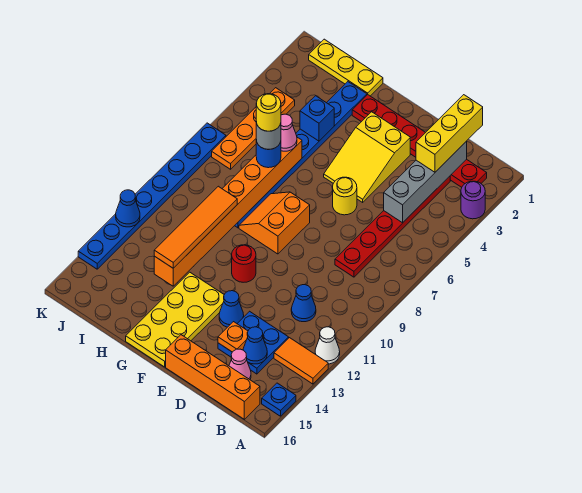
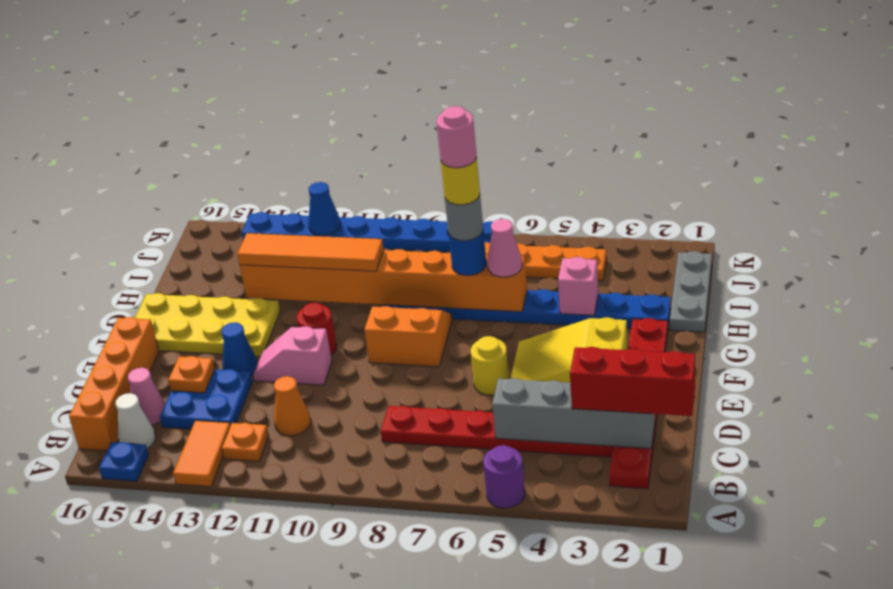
purple 1x1 round brick [461,181,485,219] -> purple 1x1 round brick moved to [483,445,525,508]
white 1x1 cone [315,327,340,364] -> white 1x1 cone moved to [116,393,156,449]
none -> orange 1x1 plate [222,423,269,461]
yellow 1x3 brick [416,95,483,172] -> red 1x3 brick [570,347,695,416]
blue 1x1 cone [291,285,316,322] -> orange 1x1 cone [274,376,311,436]
blue 1x1 cone [243,327,267,364] -> none
none -> pink 1x2 slope [253,326,332,385]
yellow 1x3 plate [309,39,383,96] -> grey 1x3 plate [670,251,712,332]
blue 1x1 brick [300,96,334,141] -> pink 1x1 brick [558,257,598,315]
none -> pink 1x1 round brick [437,106,476,168]

